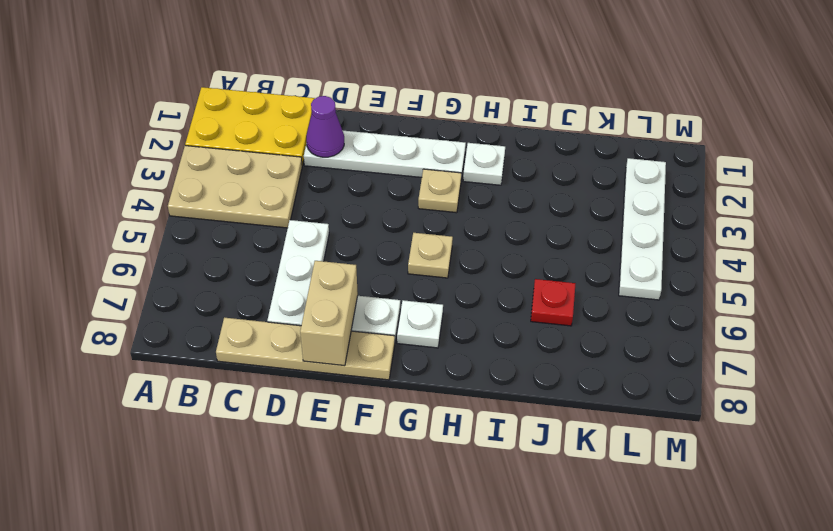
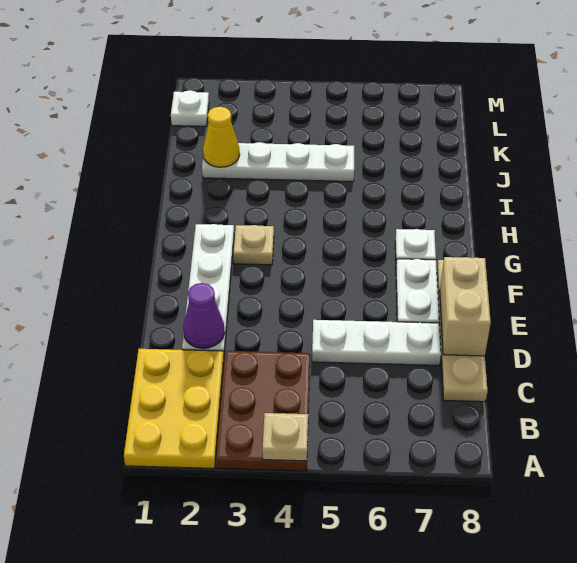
tan 2x3 plate [168,146,302,228] -> brown 2x3 plate [216,351,310,471]
tan 1x2 brick [300,261,358,366] -> tan 1x2 brick turned to [440,257,491,356]
tan 1x1 plate [408,233,453,278] -> tan 1x1 plate moved to [262,413,308,461]
white 1x1 plate [463,143,505,185] -> white 1x1 plate moved to [171,90,209,126]
none -> yellow 1x1 cone [203,107,240,167]
red 1x1 plate [531,279,576,326] -> none
white 1x4 plate [619,158,666,300] -> white 1x4 plate moved to [202,142,354,182]

